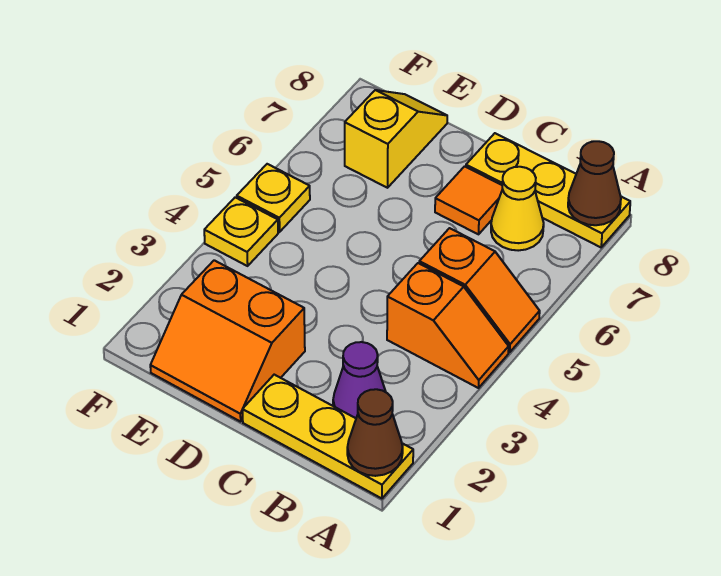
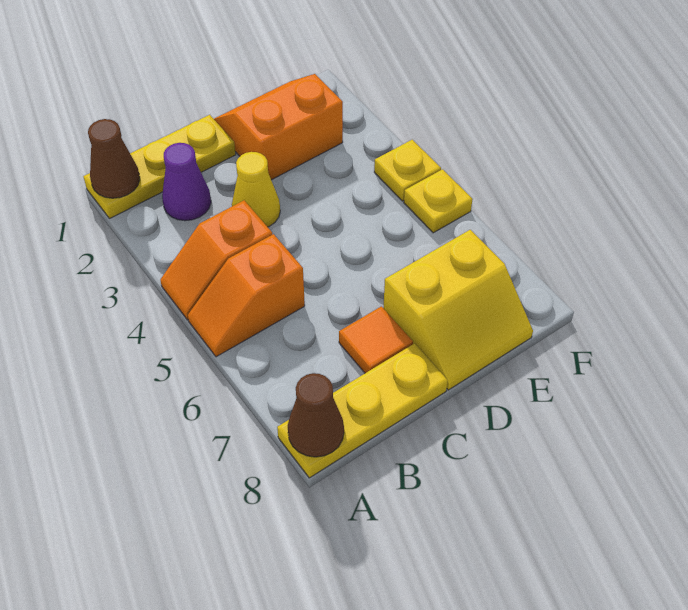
yellow 1x1 cone [491,167,544,251] -> yellow 1x1 cone moved to [232,152,280,227]
yellow 1x2 slope [345,90,447,188] -> yellow 2x2 slope [383,230,533,390]

